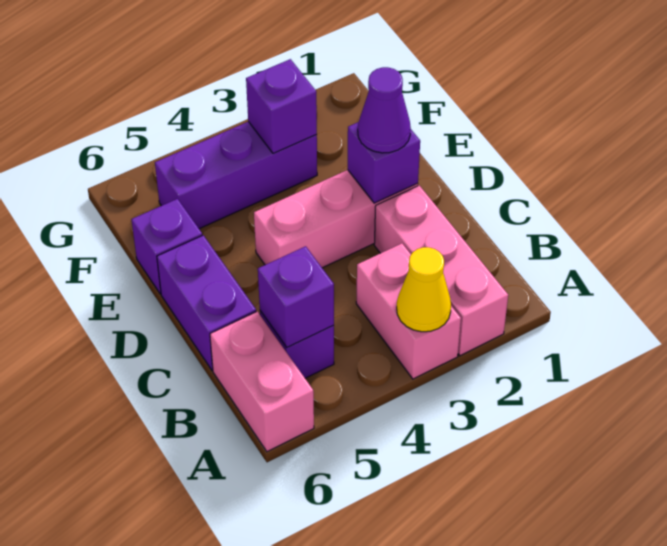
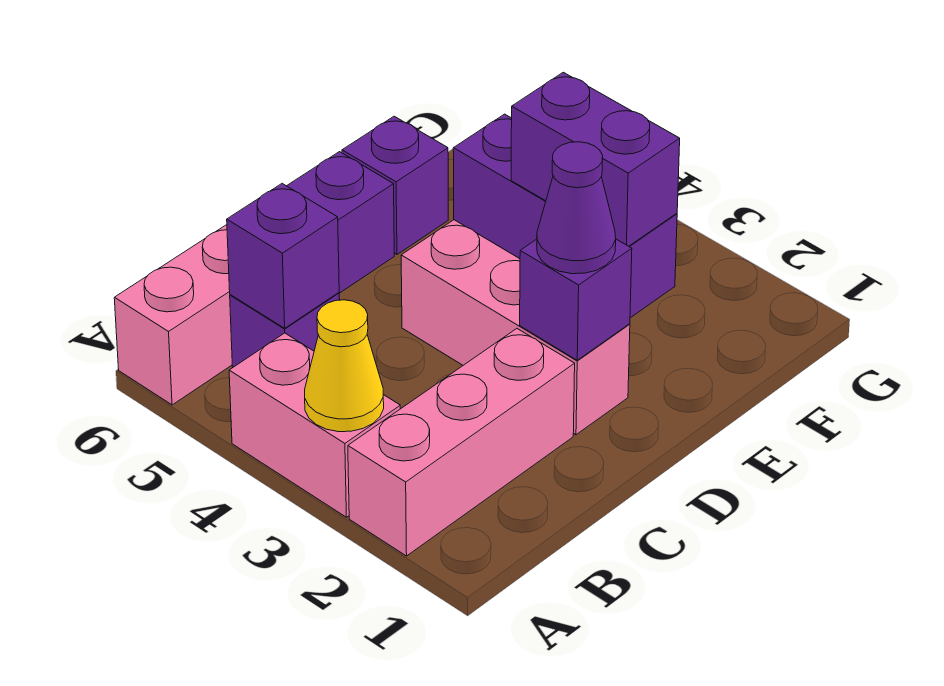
pink 1x2 brick [356,243,461,379] -> pink 1x2 brick turned to [229,333,400,517]
purple 1x1 brick [246,59,317,153] -> purple 1x2 brick [511,72,680,246]

